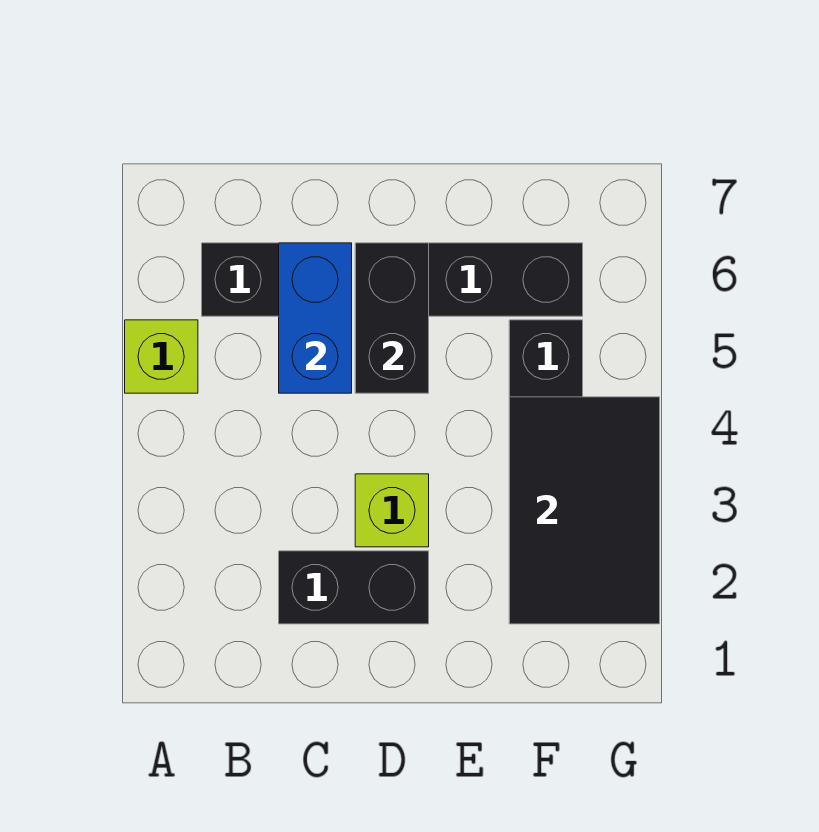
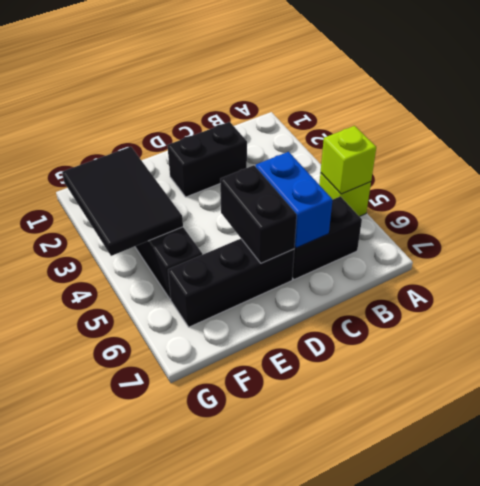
lime 1x1 brick [355,474,429,547] -> lime 1x1 brick moved to [321,126,376,194]

